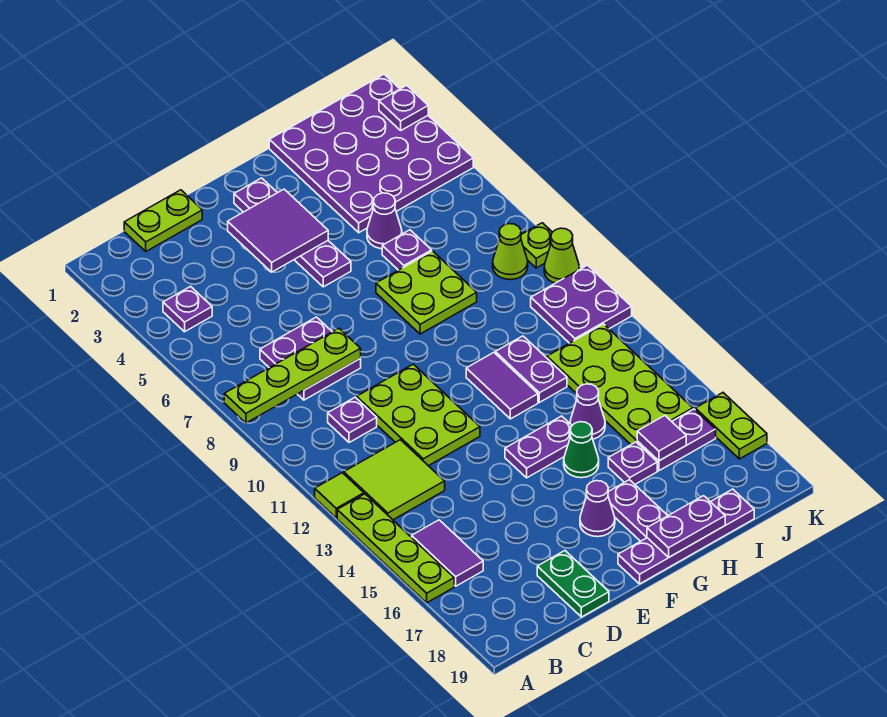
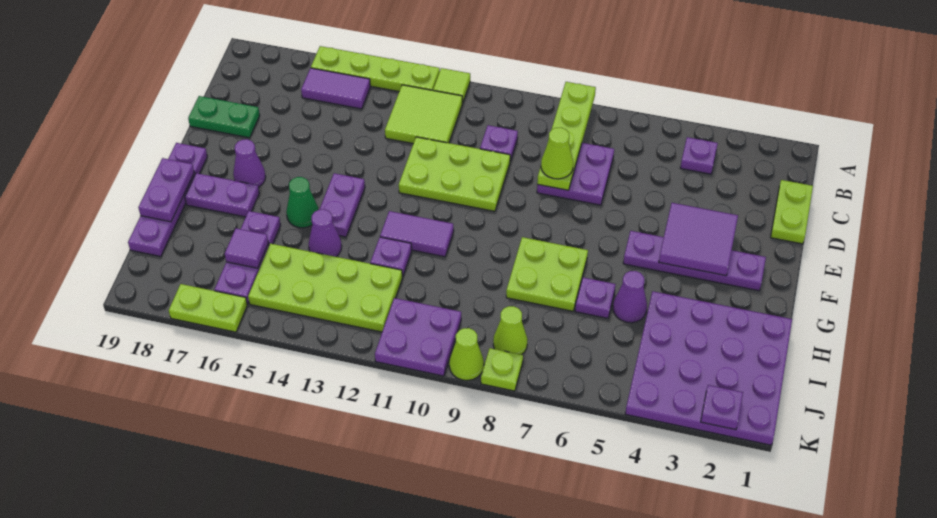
none -> lime 1x1 cone [541,128,573,179]
purple 1x2 plate [495,336,567,402] -> purple 1x1 plate [370,237,412,277]

